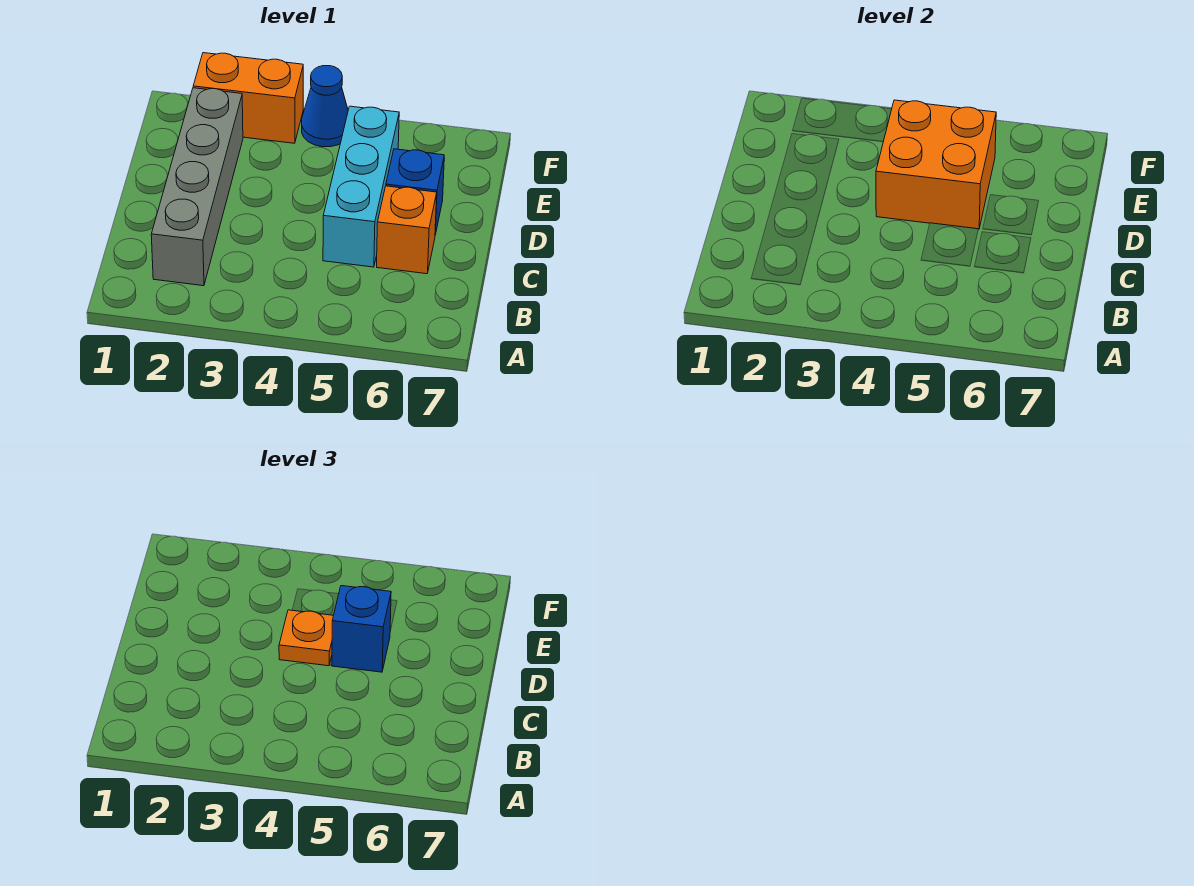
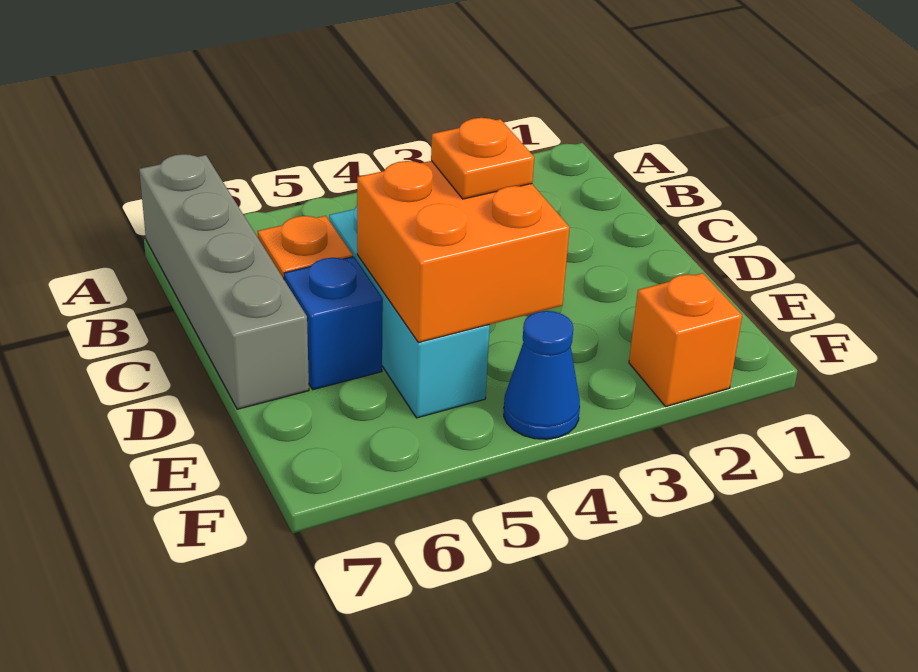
grey 1x4 brick [151,88,243,286] -> grey 1x4 brick moved to [139,154,309,409]
blue 1x1 brick [332,586,391,672] -> none
orange 1x2 brick [193,53,303,143] -> orange 1x1 brick [629,273,742,406]

